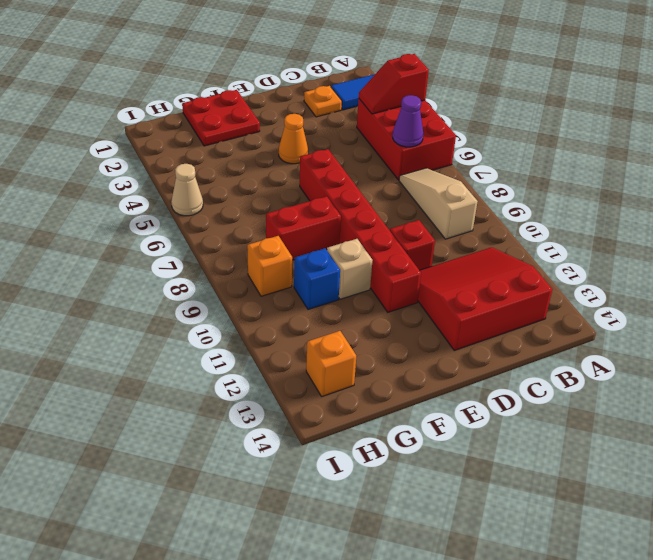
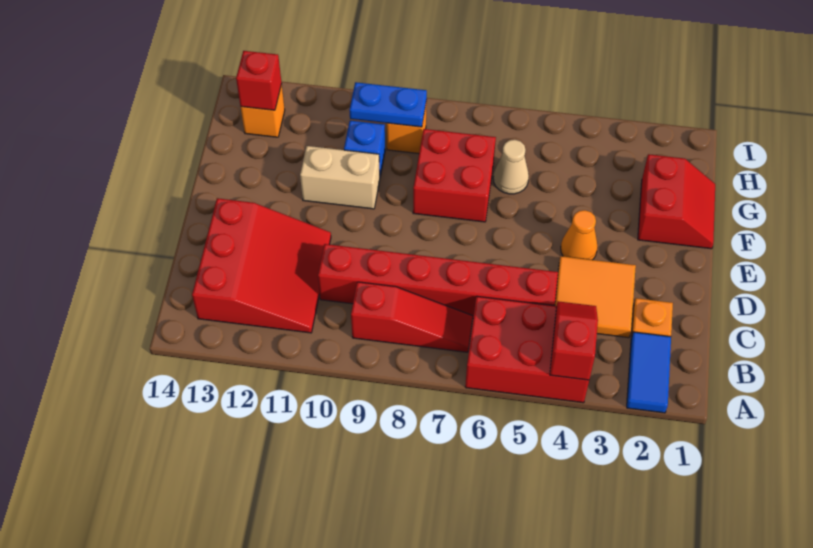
purple 1x1 cone [393,95,423,147] -> none
tan 1x3 slope [399,168,478,239] -> red 1x3 slope [351,282,473,352]
none -> orange 2x2 tile [555,256,636,338]
red 1x1 brick [390,220,435,270] -> red 1x1 brick moved to [236,51,282,110]
red 1x6 brick [300,149,421,312] -> red 1x6 brick moved to [318,244,558,317]
red 2x2 plate [182,90,260,146] -> red 2x2 slope [638,154,715,249]
red 1x2 brick [266,196,341,260] -> red 2x2 brick [413,129,496,222]
tan 1x1 brick [327,239,373,299] -> tan 1x2 brick [300,146,380,209]
none -> blue 1x2 plate [350,82,427,127]
tan 1x1 cone [171,164,203,216] -> tan 1x1 cone moved to [493,140,529,194]

